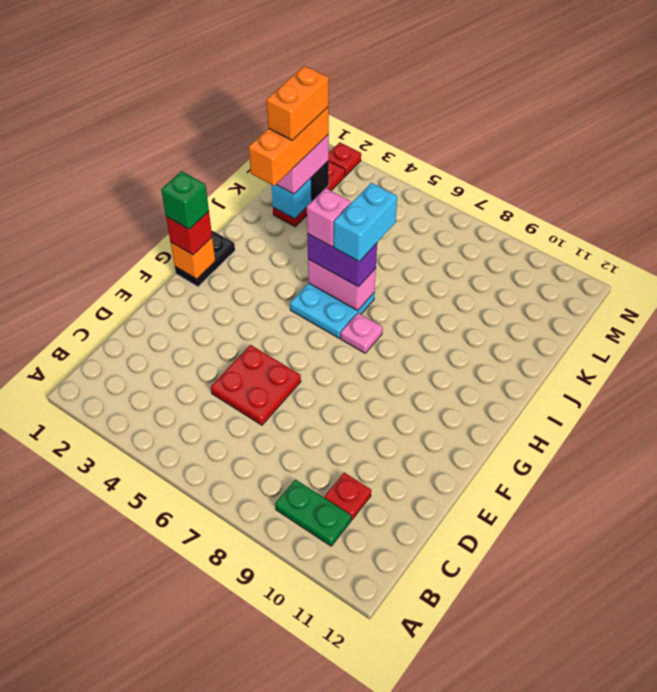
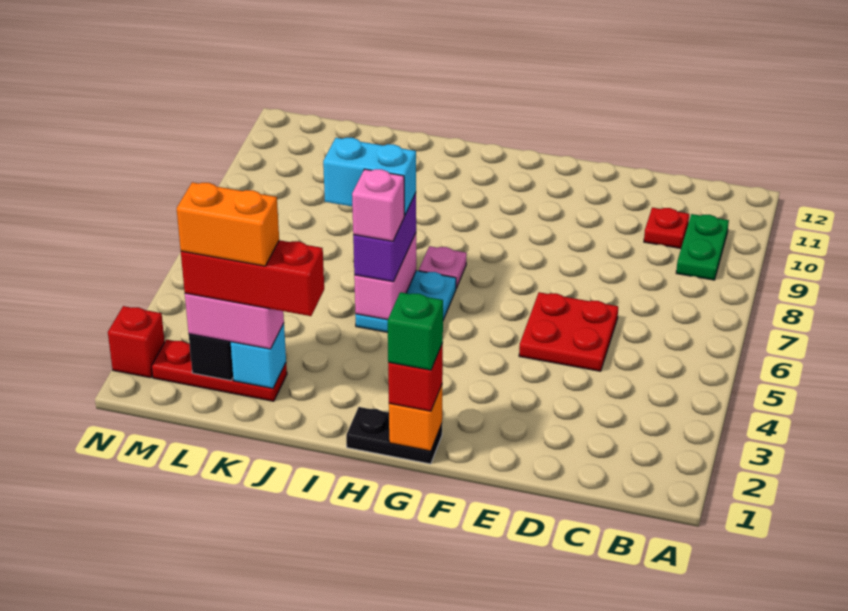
orange 1x3 brick [249,107,329,186] -> red 1x3 brick [181,240,324,316]
red 1x1 plate [329,142,361,176] -> red 1x1 brick [108,306,165,378]

